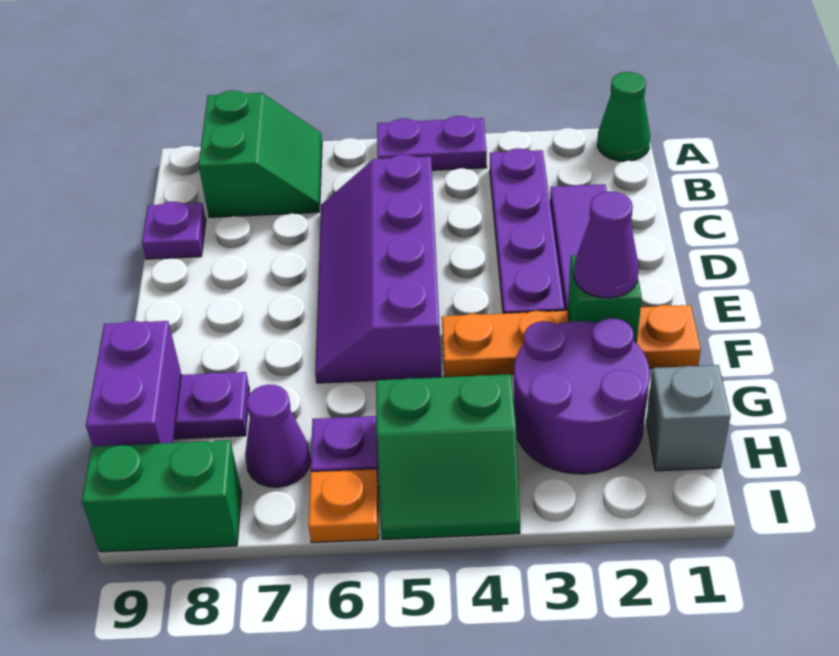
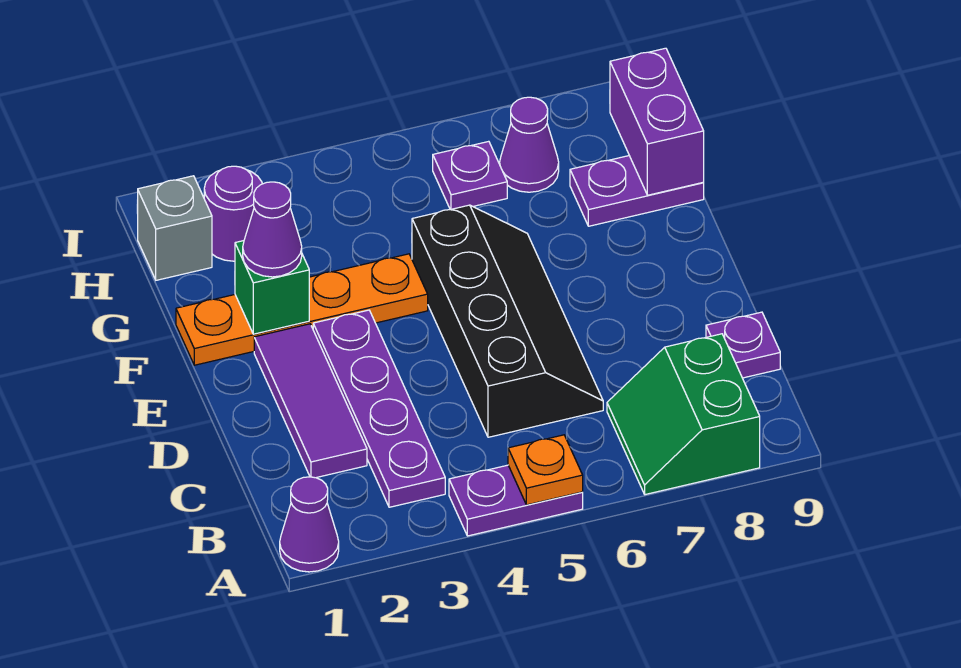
green 1x1 cone [597,72,650,161] -> purple 1x1 cone [280,477,339,572]
purple 2x4 slope [315,155,441,383] -> black 2x4 slope [412,205,603,437]
purple 2x2 round brick [514,318,650,474] -> purple 1x1 round brick [204,166,262,261]
green 2x2 slope [376,374,520,540] -> none
orange 1x1 plate [309,469,379,543] -> orange 1x1 plate moved to [508,435,583,505]
green 1x2 brick [82,440,241,552] -> none

